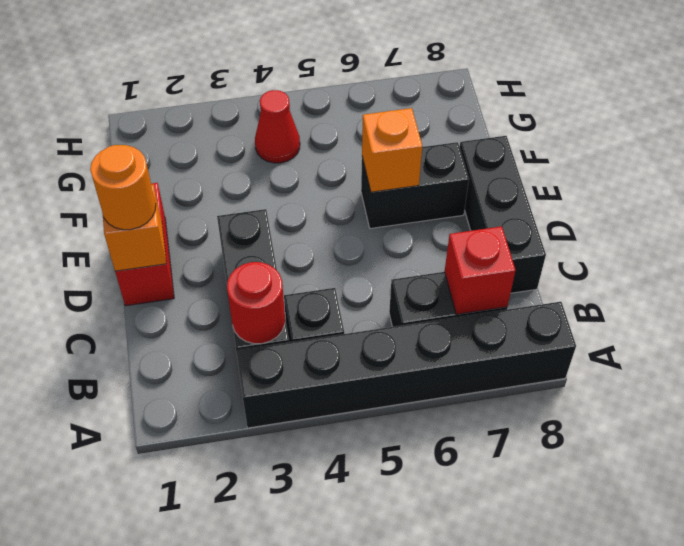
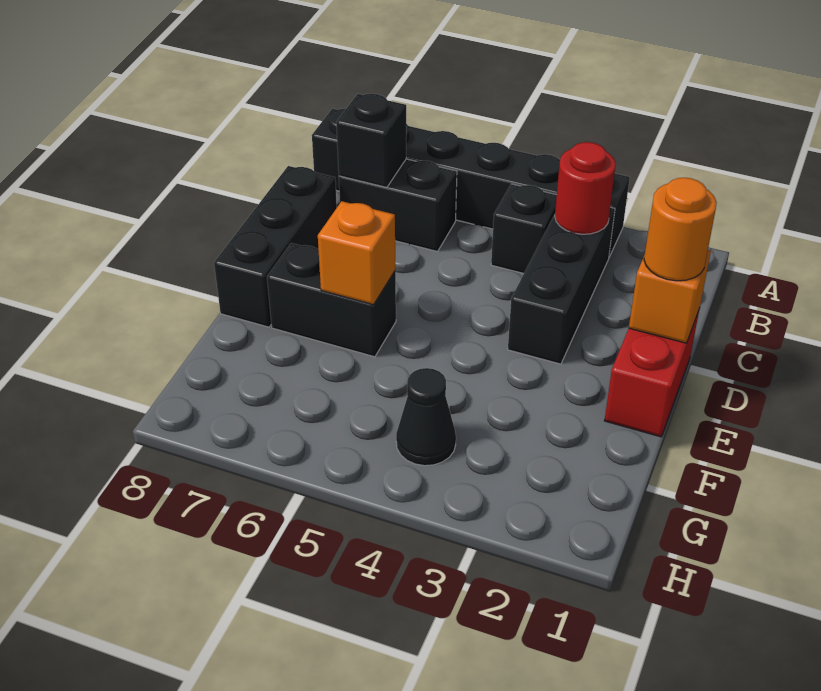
red 1x1 brick [445,226,516,315] -> black 1x1 brick [336,94,406,188]
red 1x1 cone [255,90,300,163] -> black 1x1 cone [396,368,456,466]

